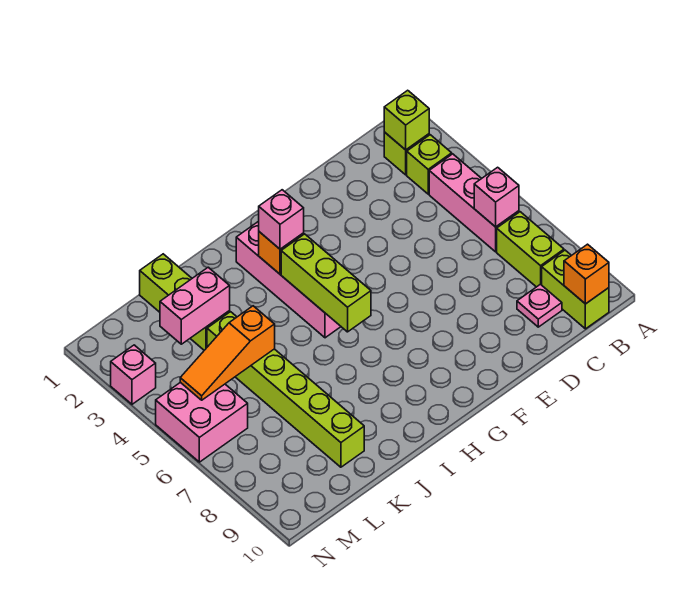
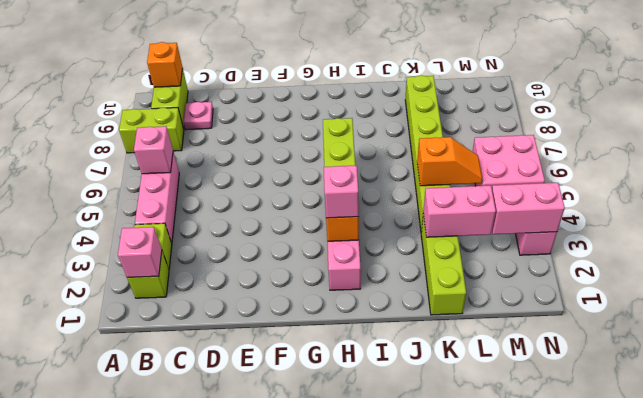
lime 1x1 brick [384,90,429,150] -> pink 1x1 brick [118,227,162,277]
lime 1x2 brick [497,212,564,287] -> lime 1x2 brick turned to [119,108,184,153]
orange 1x3 slope [180,306,275,400] -> orange 1x2 slope [417,137,482,186]
none -> pink 1x2 brick [492,183,565,234]

